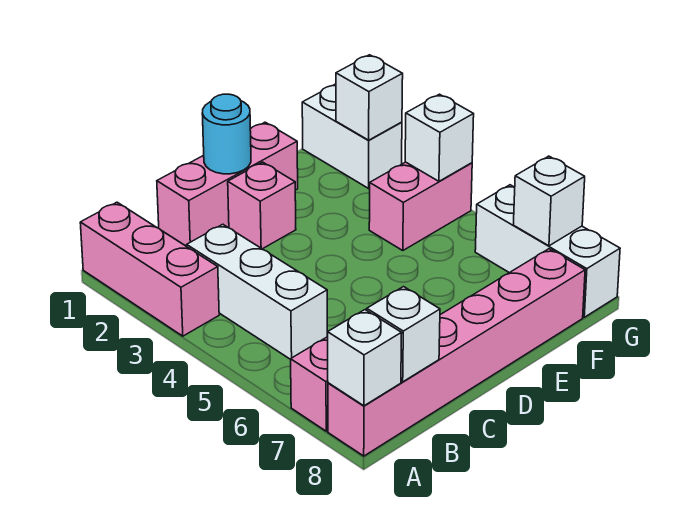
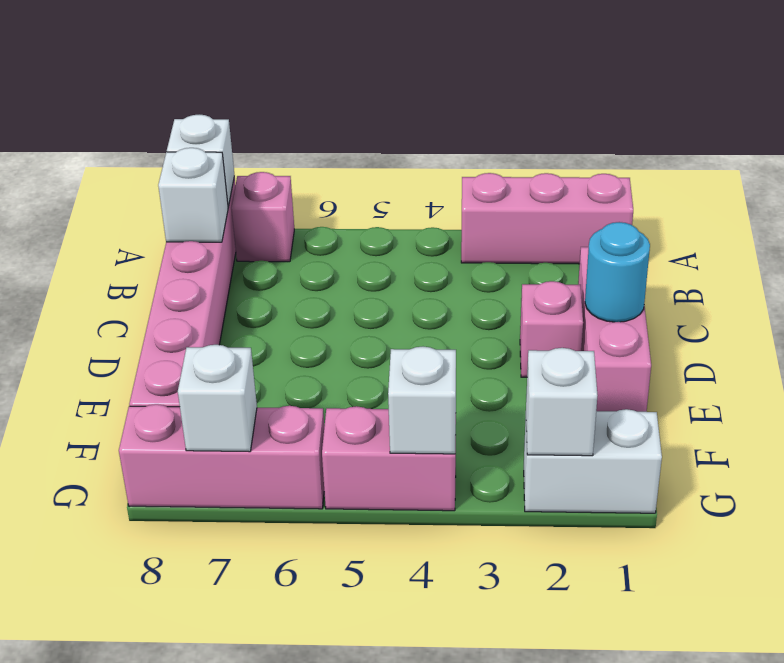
white 1x3 brick [187,224,327,359] -> none
pink 1x2 brick [369,162,472,251] -> pink 1x2 brick turned to [322,406,456,511]
white 1x3 brick [475,185,620,317] -> pink 1x3 brick [119,404,324,509]

